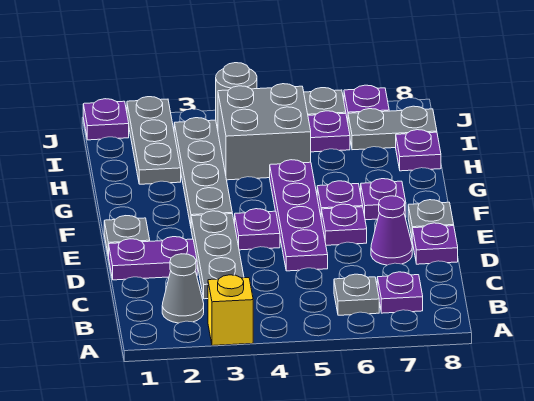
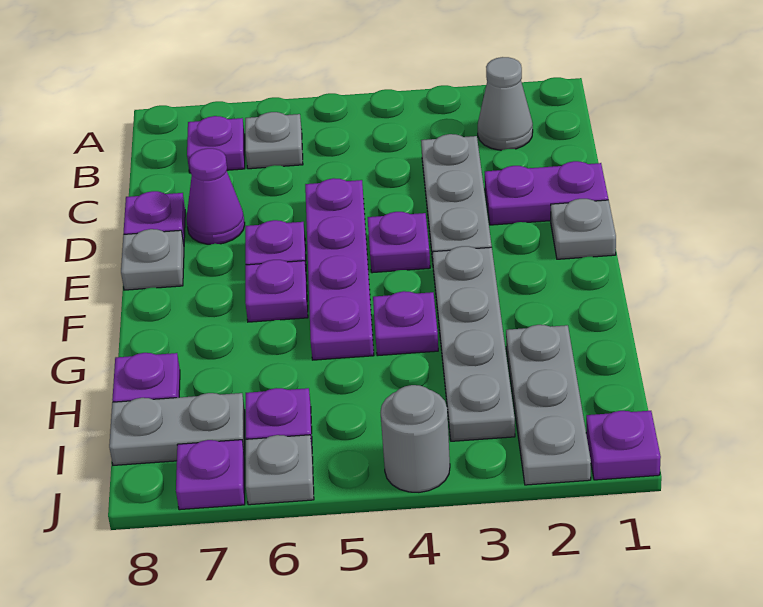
yellow 1x1 brick [208,275,253,346] -> none
purple 1x1 plate [361,179,406,220] -> purple 1x1 plate moved to [373,291,438,356]
grey 2x2 brick [218,84,311,180] -> none

